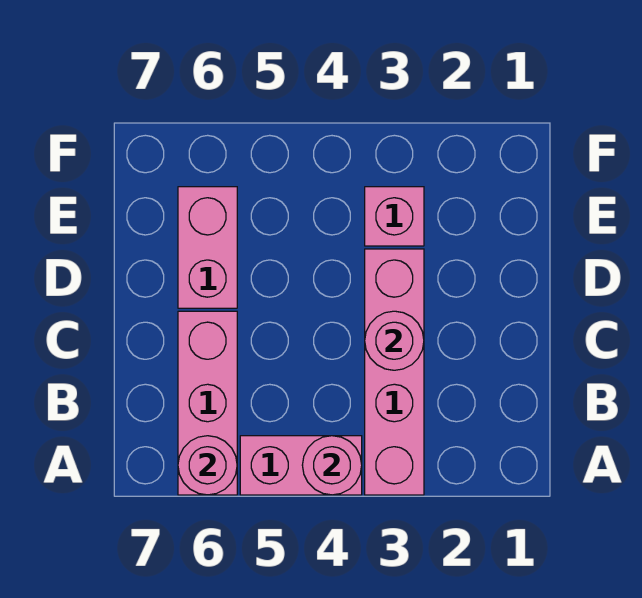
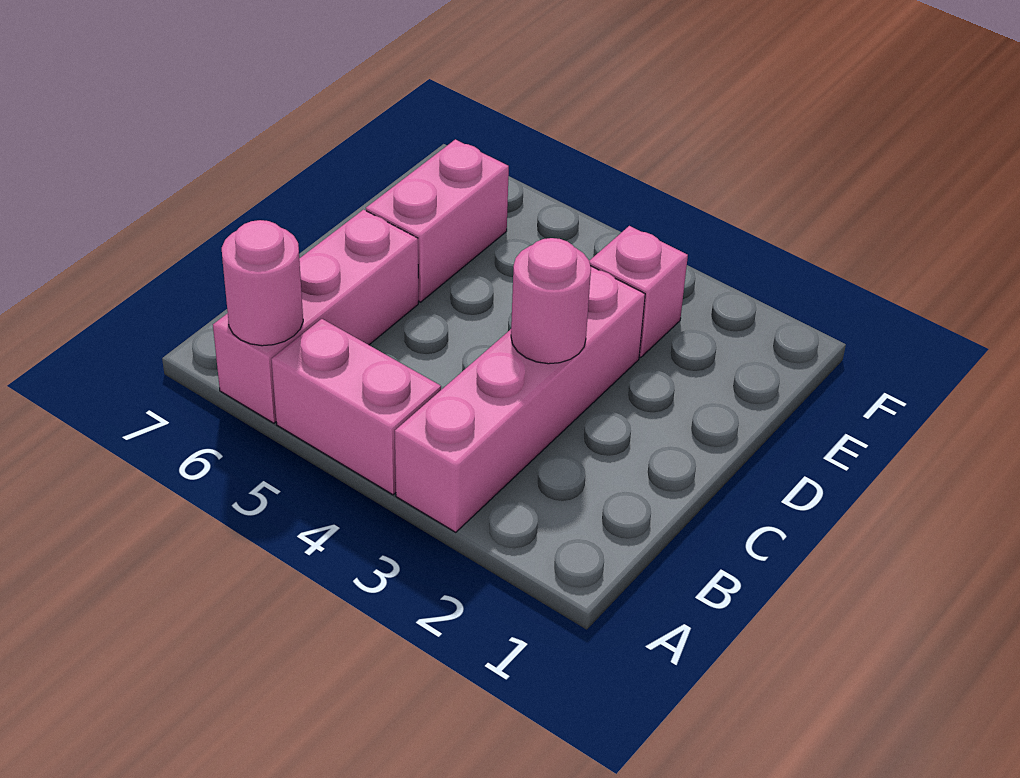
pink 1x1 round brick [302,436,362,495] -> none

